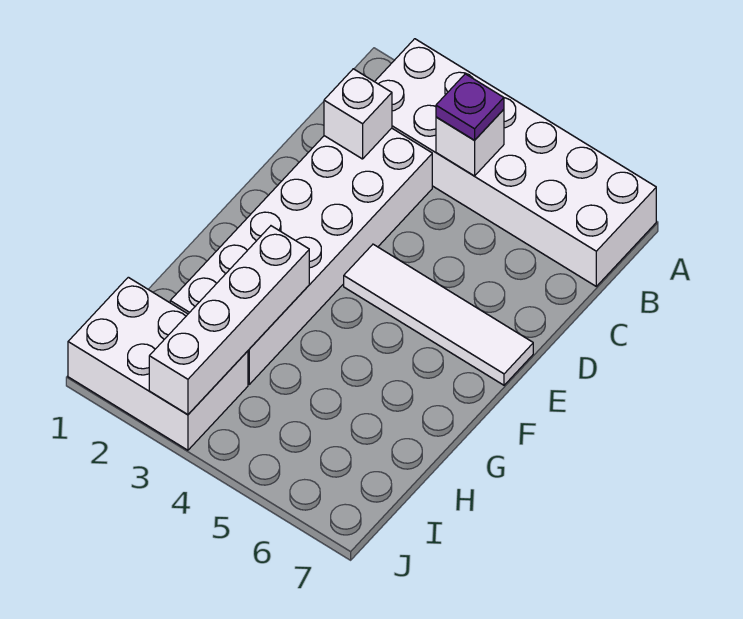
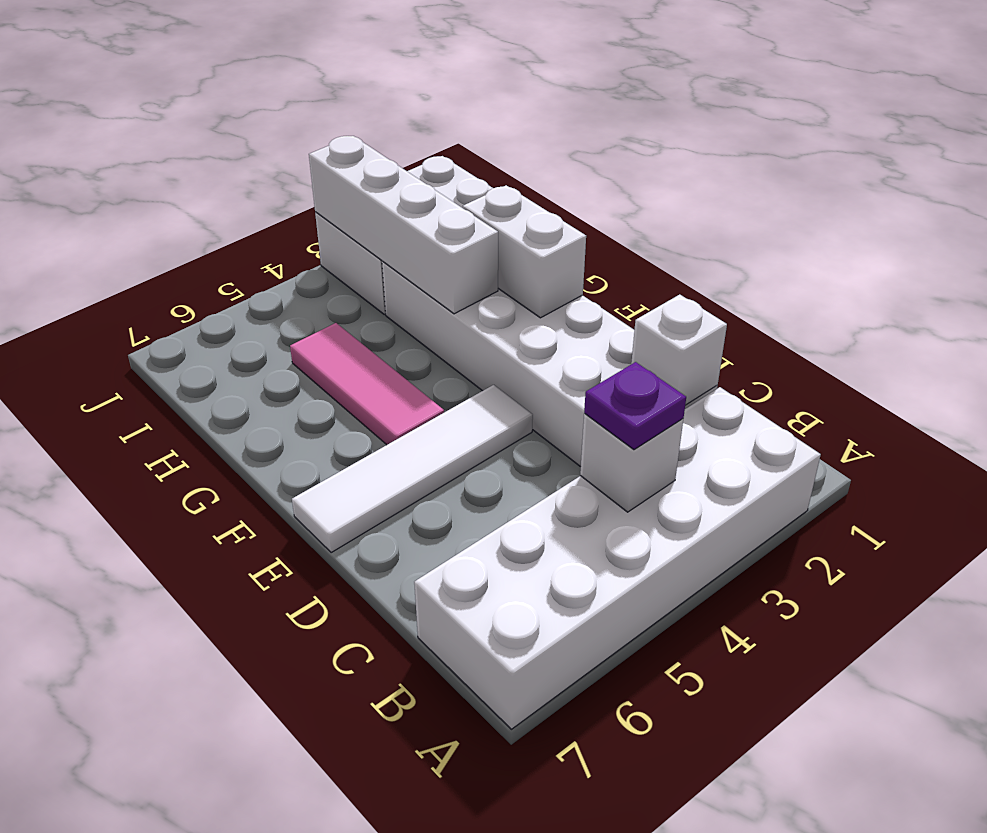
none -> white 1x2 brick [463,185,586,318]
none -> pink 1x3 tile [290,323,444,445]

